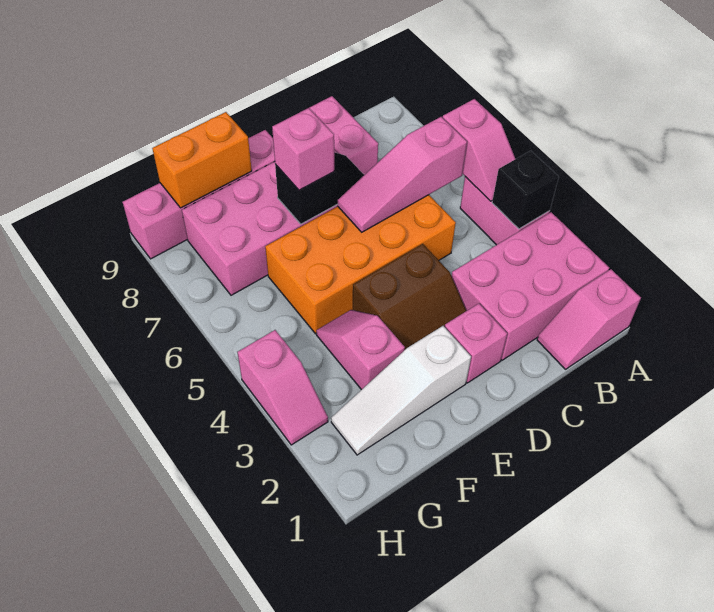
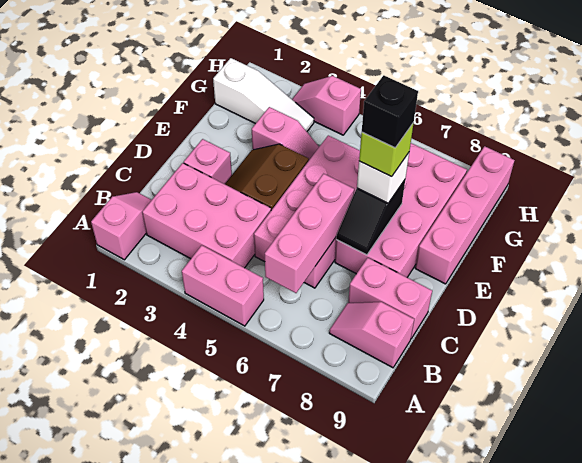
pink 2x3 brick [451,212,609,360] -> pink 2x3 brick turned to [142,163,271,268]
black 1x1 brick [492,151,559,229] -> black 1x1 brick moved to [362,75,418,148]
pink 1x2 slope [443,99,515,201] -> pink 1x2 slope moved to [329,302,414,368]
pink 1x3 slope [337,117,467,232] -> pink 1x3 brick [265,174,354,293]
orange 2x4 brick [265,195,456,334] -> pink 2x4 brick [254,135,360,288]
white 1x3 slope [331,326,471,455] -> white 1x3 slope turned to [213,58,314,131]
pink 1x1 brick [272,108,334,190] -> white 1x1 brick [357,153,409,203]
none -> lime 1x1 brick [359,123,414,177]
orange 1x2 brick [152,112,252,208] -> none

